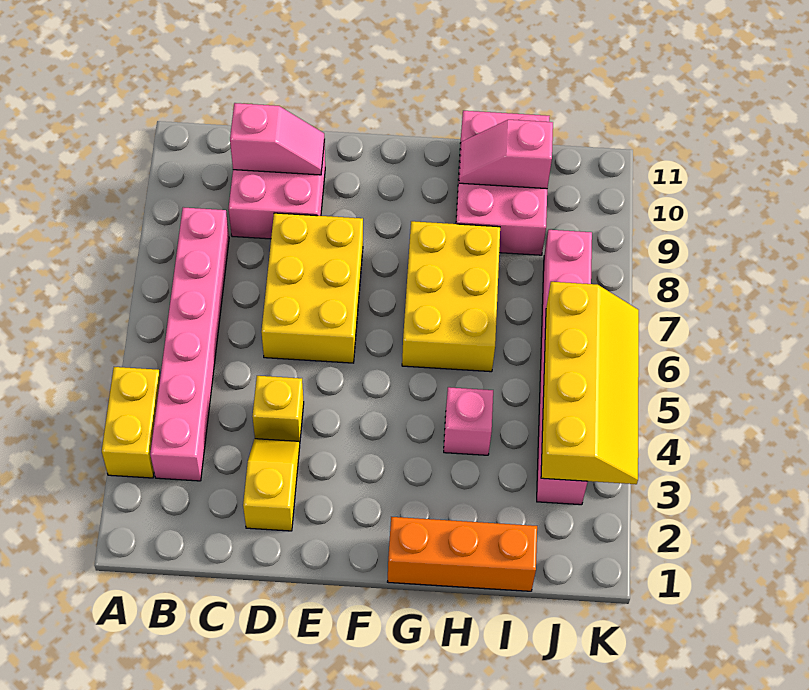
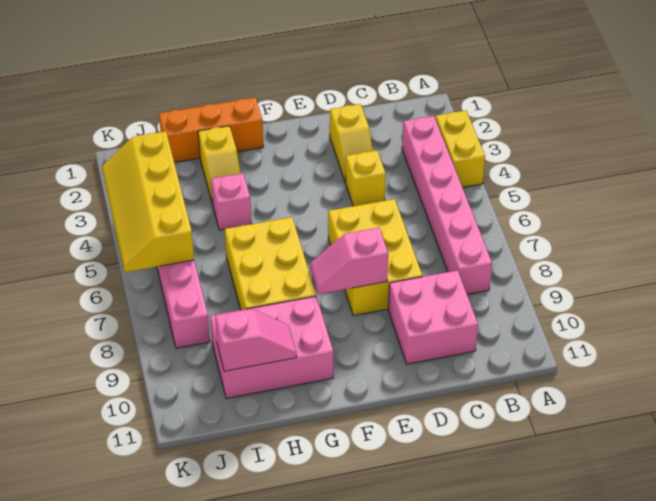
pink 1x2 slope [230,103,325,175] -> pink 1x2 slope moved to [310,228,388,294]
none -> yellow 1x2 slope [198,126,241,205]
pink 2x3 brick [456,111,550,255] -> pink 2x3 brick turned to [210,296,333,399]

